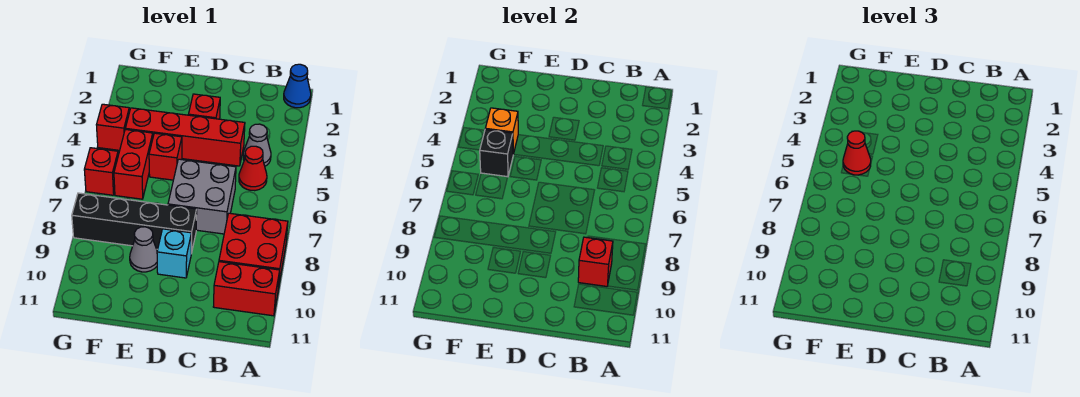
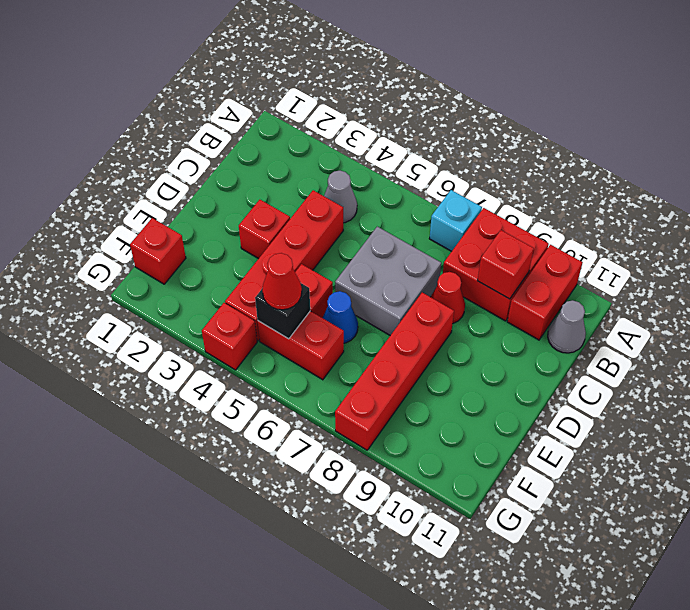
blue 1x1 cone [284,64,311,108] -> blue 1x1 cone moved to [323,291,358,343]
red 1x1 cone [239,146,267,191] -> red 1x1 cone moved to [431,272,465,323]
black 1x4 brick [72,193,197,254] -> red 1x4 brick [335,293,454,450]
cyan 1x1 brick [157,229,191,278] -> cyan 1x1 brick moved to [429,190,482,251]
grey 1x1 cone [130,227,157,272] -> grey 1x1 cone moved to [548,300,586,353]
orange 1x1 brick [485,108,518,155] -> none
red 1x1 brick [84,148,118,195] -> red 1x1 brick moved to [130,218,186,284]

